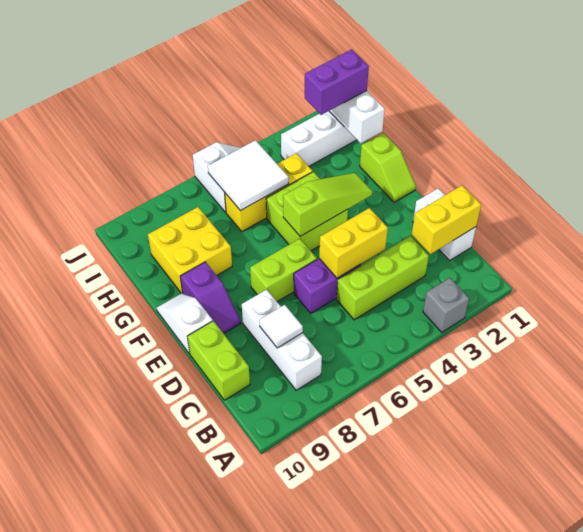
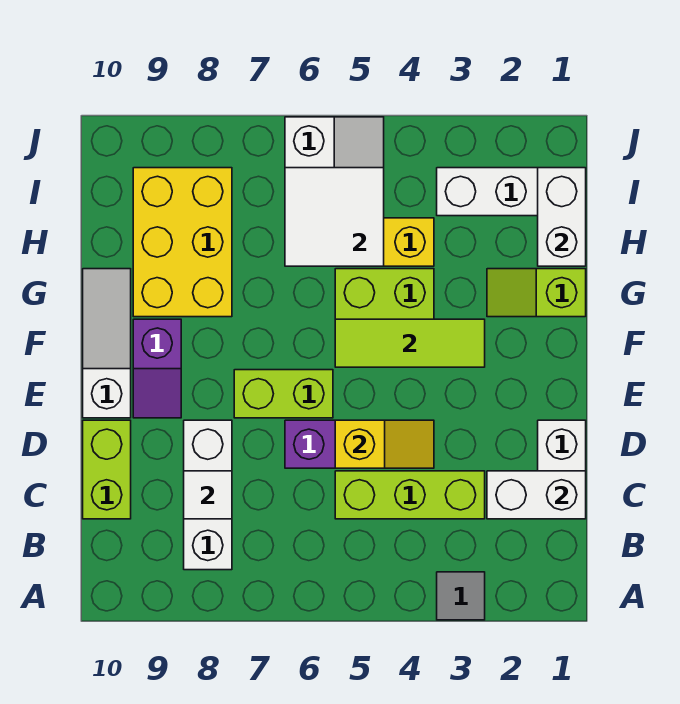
grey 1x1 brick [423,278,469,332] -> grey 1x1 tile [437,572,485,620]
yellow 1x2 brick [412,185,481,254] -> white 1x2 brick [487,471,586,519]
yellow 1x2 brick [319,208,388,278] -> yellow 1x2 slope [335,420,434,468]
white 1x2 slope [157,293,213,354] -> white 1x3 slope [83,269,131,418]
lime 1x2 slope [360,133,416,202] -> lime 1x2 slope turned to [487,269,586,317]
lime 1x3 slope [283,173,372,236] -> lime 1x3 tile [335,319,485,367]
yellow 2x2 brick [148,207,232,294] -> yellow 2x3 brick [133,168,232,317]
purple 1x2 brick [305,49,369,115] -> none

